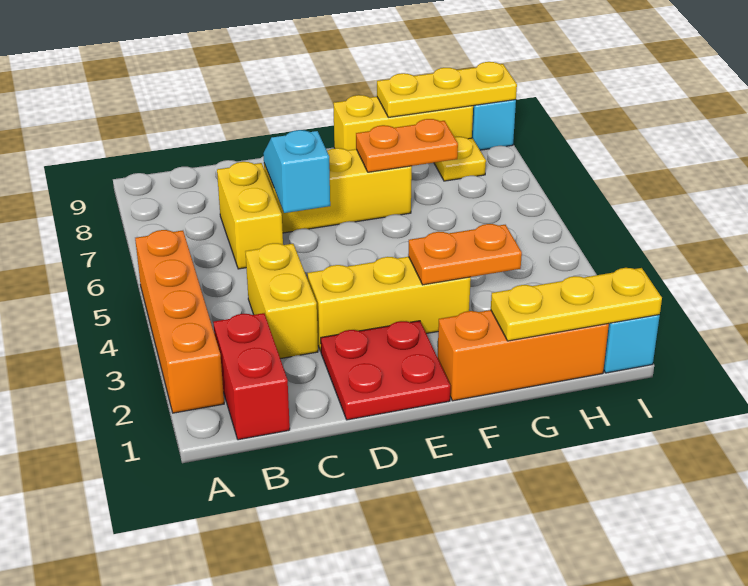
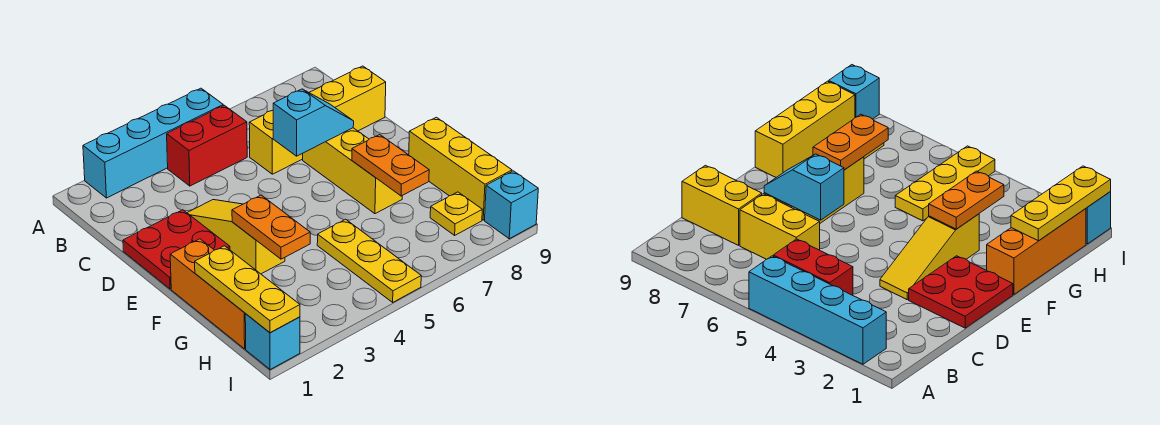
orange 1x4 brick [135,230,224,413] -> cyan 1x4 brick [83,88,223,198]
red 1x2 brick [213,313,290,440] -> red 1x2 brick moved to [167,105,247,186]
yellow 1x2 brick [245,243,318,359] -> yellow 1x2 brick moved to [309,66,386,131]
yellow 1x3 brick [307,257,471,351] -> yellow 1x3 slope [187,200,285,274]
yellow 1x3 plate [377,62,517,117] -> yellow 1x3 plate moved to [317,219,421,302]

